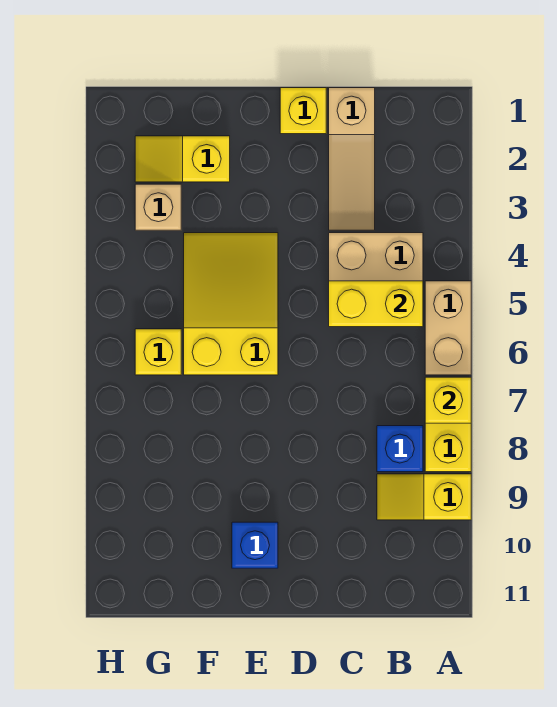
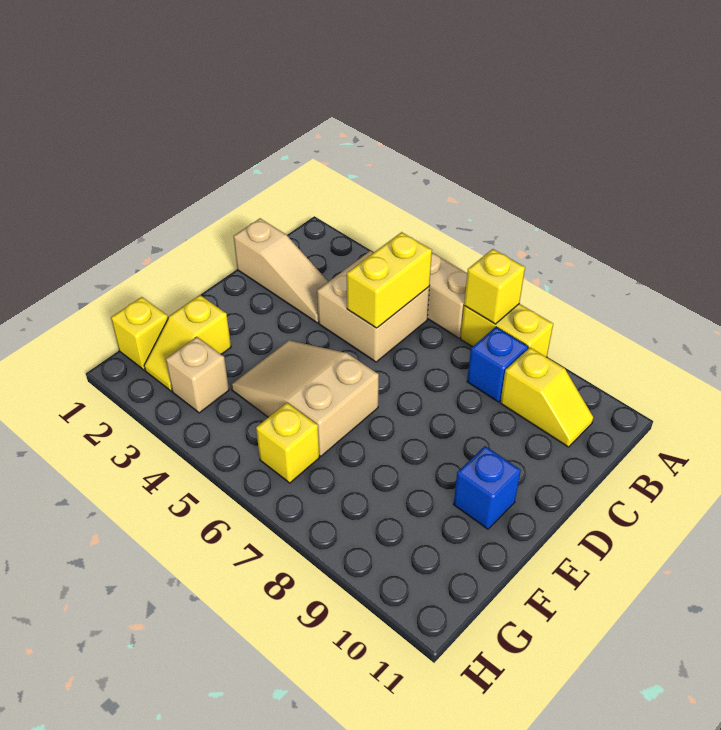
yellow 1x2 slope [377,474,471,520] -> yellow 1x2 slope turned to [500,348,593,447]
yellow 1x1 brick [280,88,326,134] -> yellow 1x1 brick moved to [111,297,168,370]
yellow 2x3 slope [184,233,278,375] -> tan 2x3 slope [231,340,379,456]

